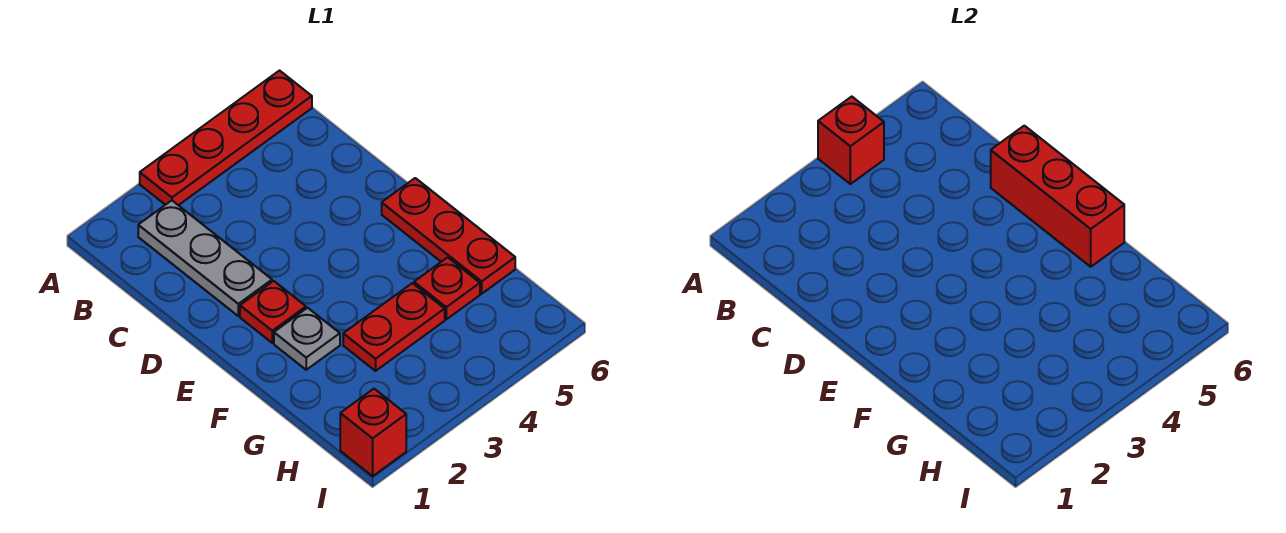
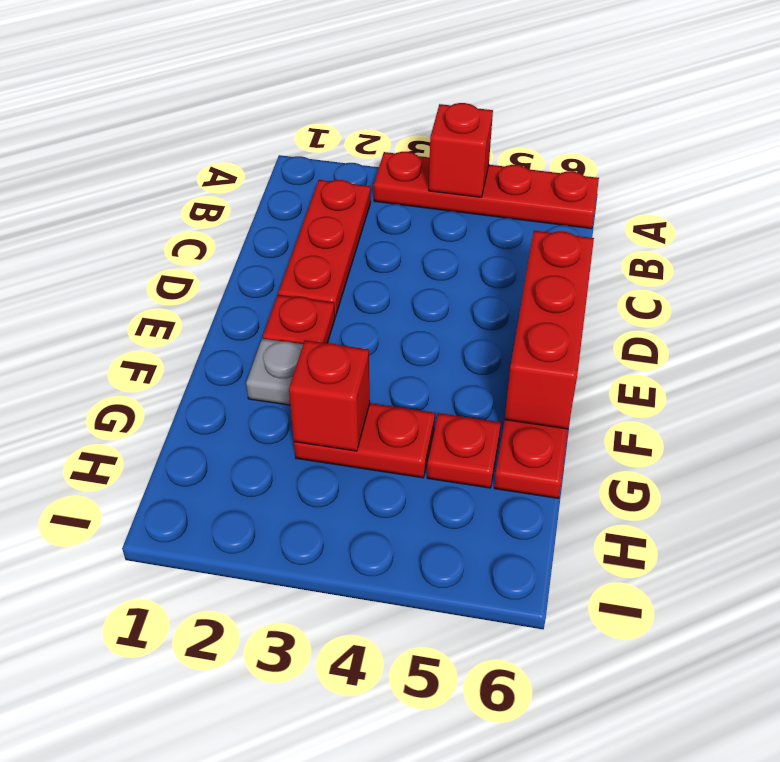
grey 1x3 plate [138,201,272,316] -> red 1x3 plate [278,180,371,317]
red 1x1 brick [340,389,406,476] -> red 1x1 brick moved to [289,340,370,451]

